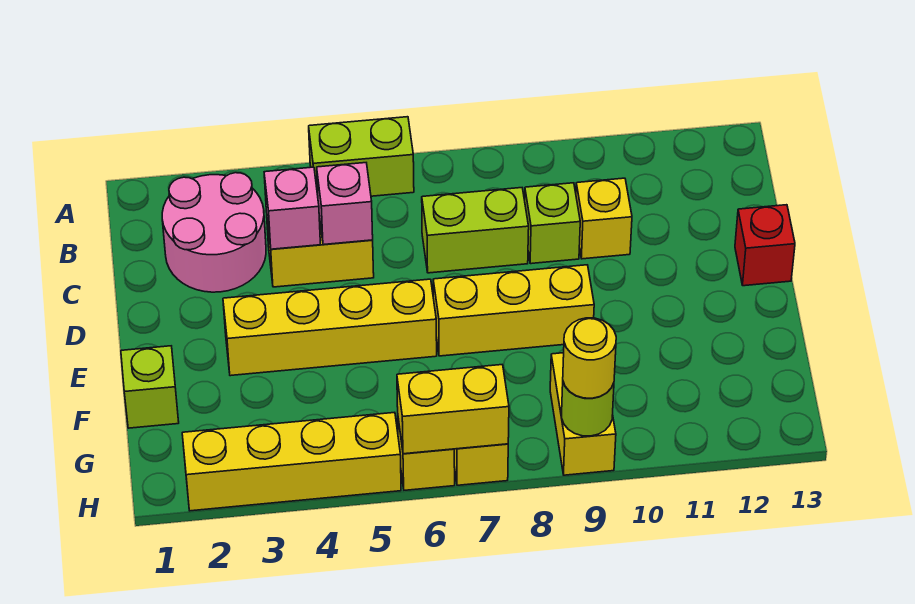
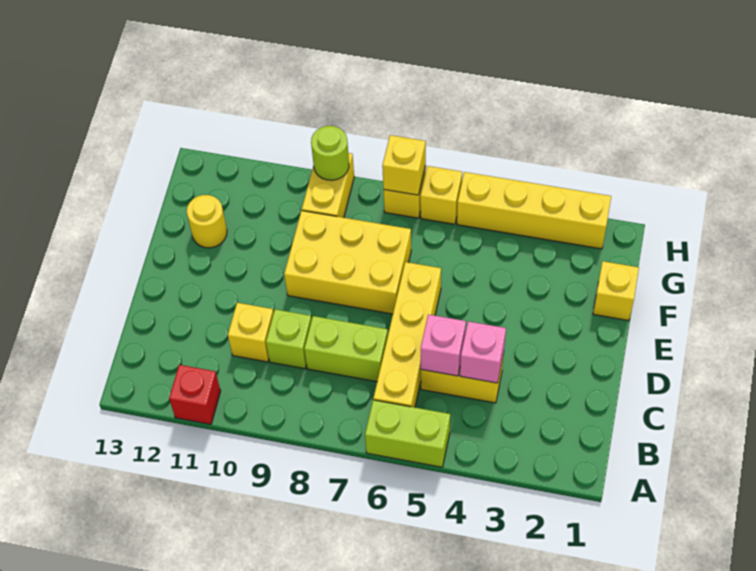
pink 2x2 round brick [162,173,266,292] -> none
red 1x1 brick [735,205,795,286] -> red 1x1 brick moved to [169,365,221,424]
yellow 1x4 brick [223,279,437,376] -> yellow 1x4 brick turned to [373,262,441,407]
yellow 1x3 brick [433,265,594,356] -> yellow 2x3 brick [284,211,411,314]
lime 1x1 brick [121,346,179,428] -> yellow 1x1 brick [593,261,639,321]
yellow 1x2 brick [397,365,509,454] -> yellow 1x1 brick [382,135,426,195]
yellow 1x1 round brick [563,318,616,398] -> yellow 1x1 round brick moved to [187,195,227,248]

